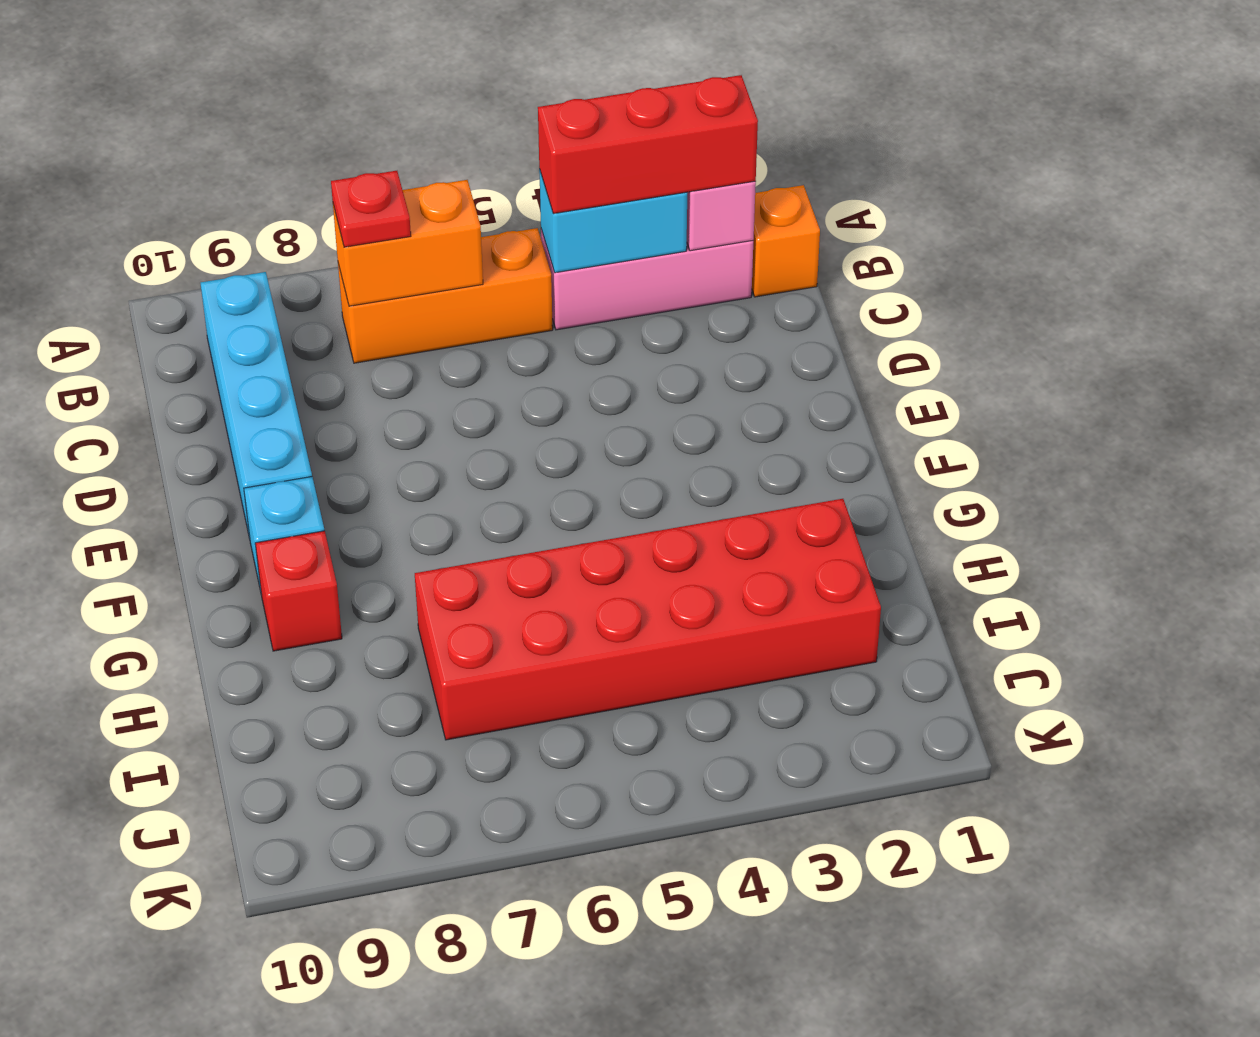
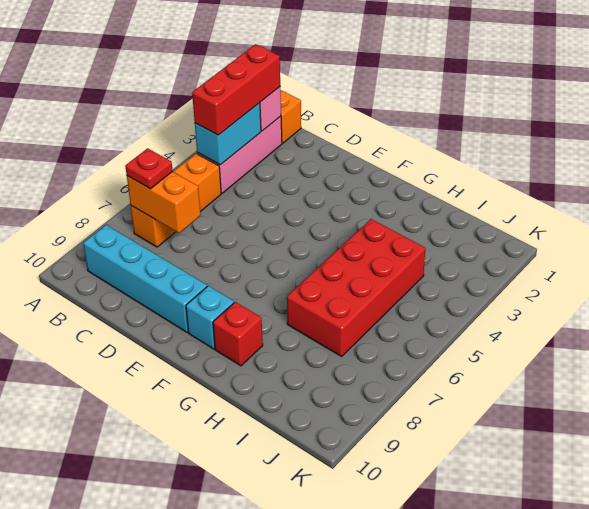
orange 1x2 brick [333,180,483,306] -> orange 1x2 brick turned to [127,172,201,233]
red 2x6 brick [415,499,881,740] -> red 2x4 brick [287,219,425,356]

